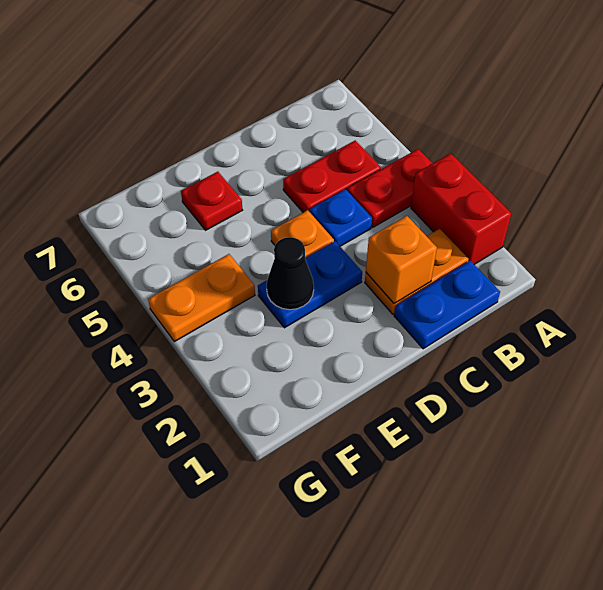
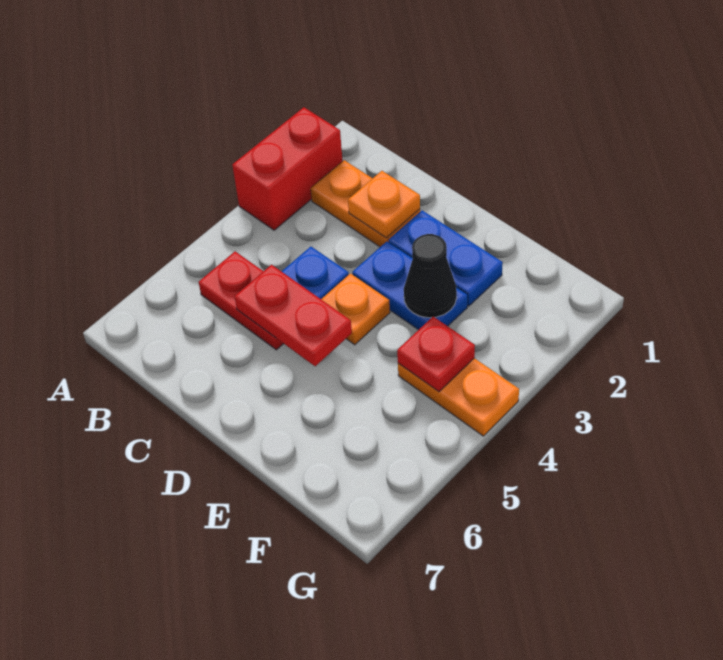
red 1x2 plate [347,149,433,227] -> red 1x2 plate moved to [235,265,352,366]
blue 1x2 plate [394,261,500,349] -> blue 1x2 plate moved to [389,210,503,306]
orange 1x1 brick [366,216,437,304] -> orange 1x1 plate [348,171,420,238]
red 1x1 plate [181,172,242,230] -> red 1x1 plate moved to [397,317,475,392]

